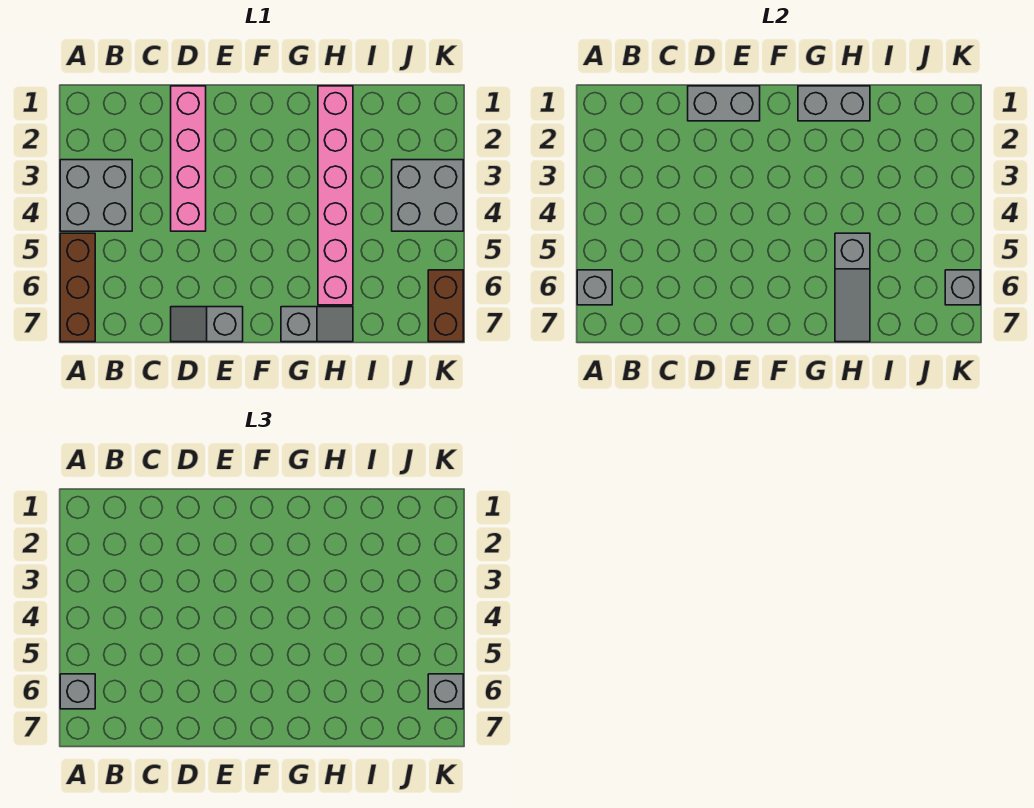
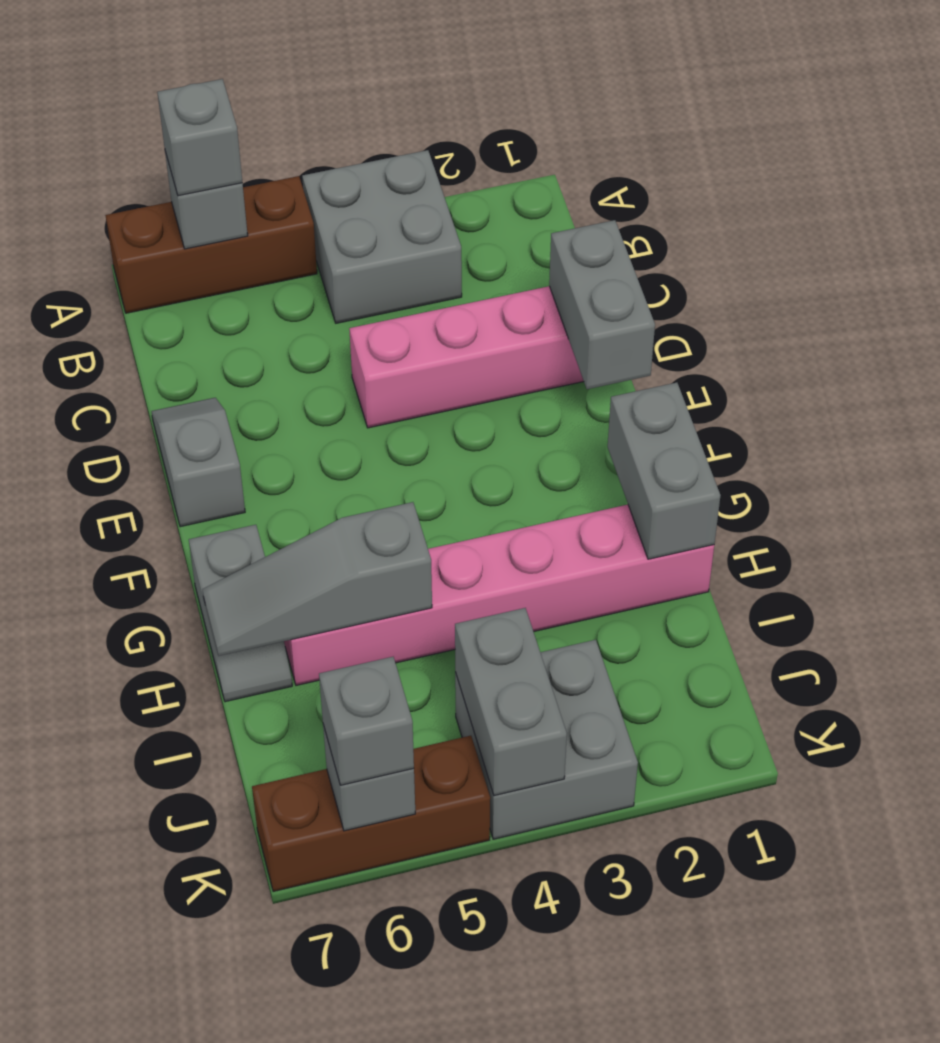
none -> grey 1x2 brick [455,608,567,796]
brown 1x2 brick [428,270,463,342] -> brown 1x3 brick [252,736,490,892]

